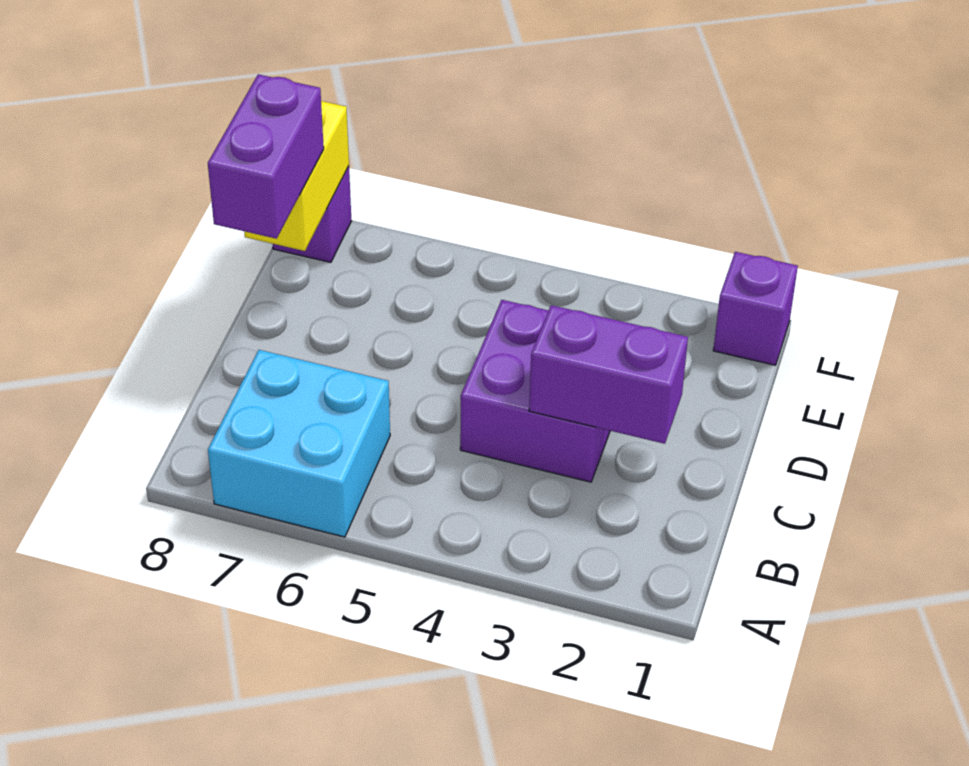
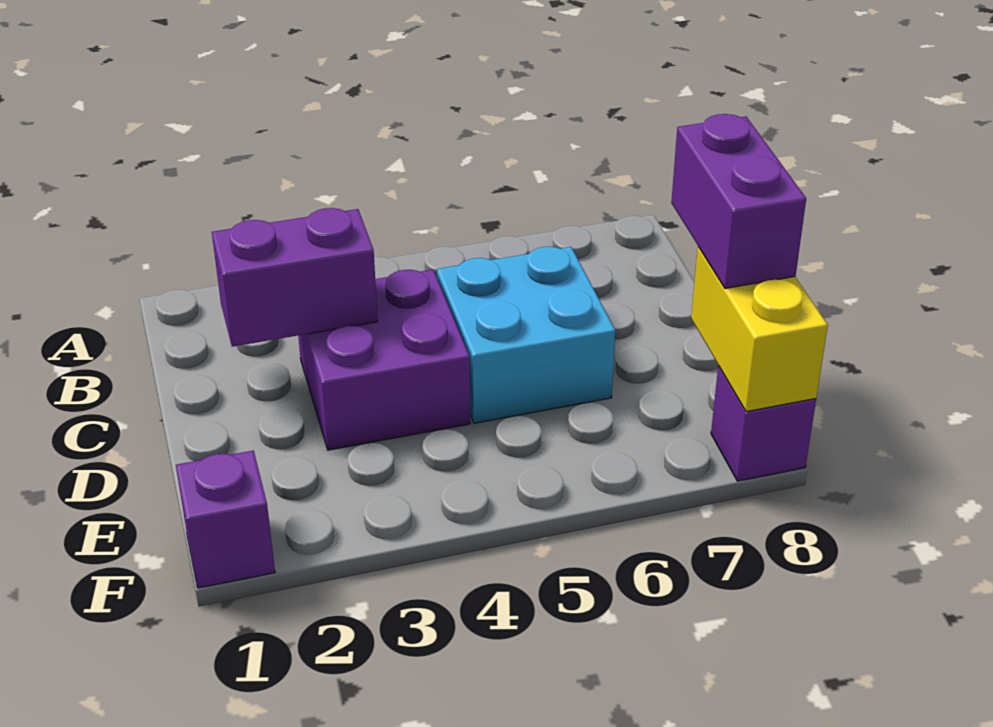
cyan 2x2 brick [208,350,390,537] -> cyan 2x2 brick moved to [437,247,615,423]

